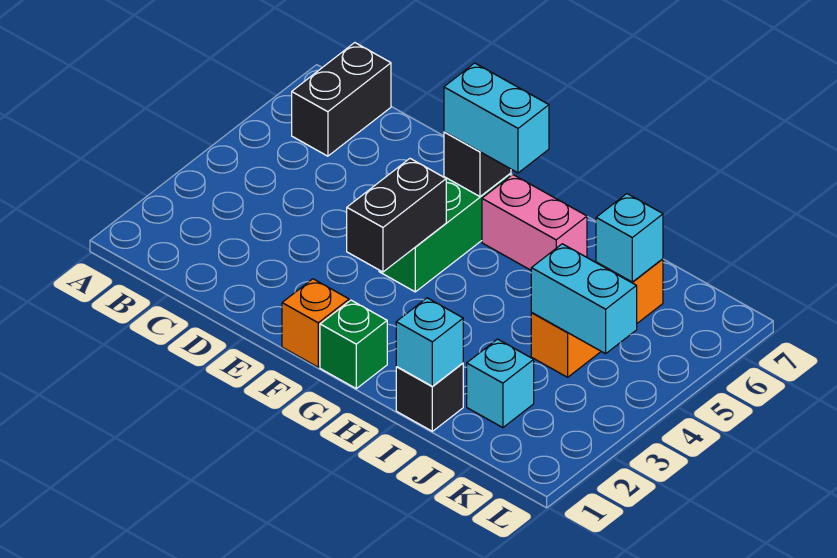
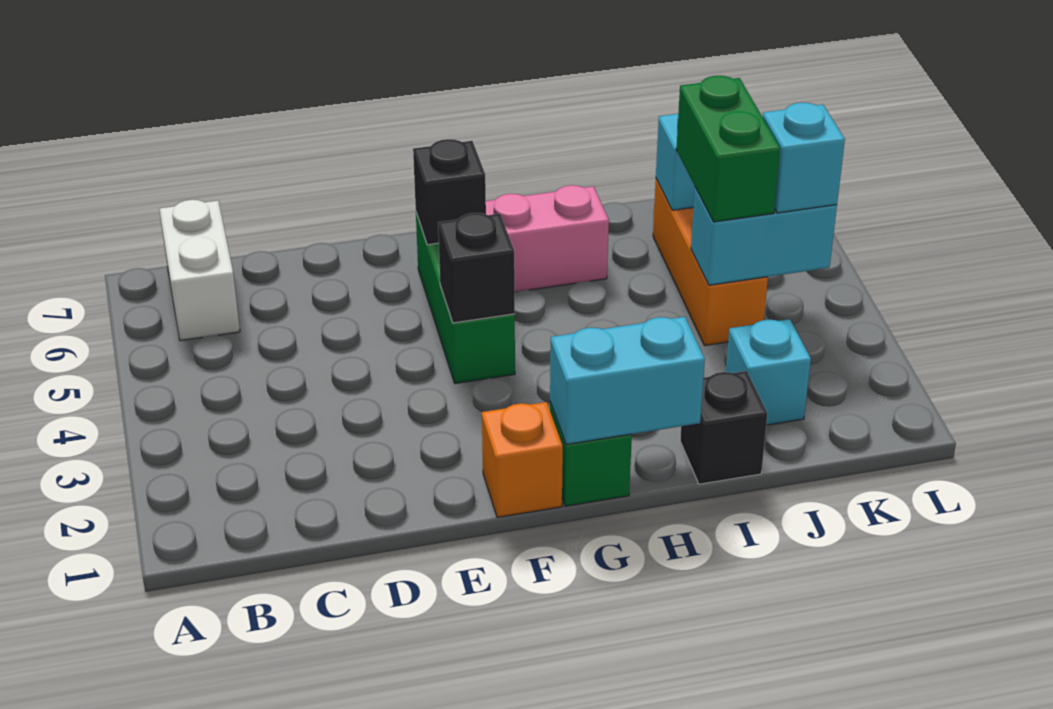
black 1x2 brick [292,43,391,156] -> white 1x2 brick [159,200,240,341]
black 1x2 brick [347,159,446,272] -> black 1x1 brick [438,213,515,323]
cyan 1x2 brick [444,63,549,173] -> cyan 1x2 brick moved to [550,317,705,445]
cyan 1x1 brick [396,298,463,386] -> cyan 1x1 brick moved to [763,103,845,213]
none -> green 1x2 brick [676,76,780,222]

